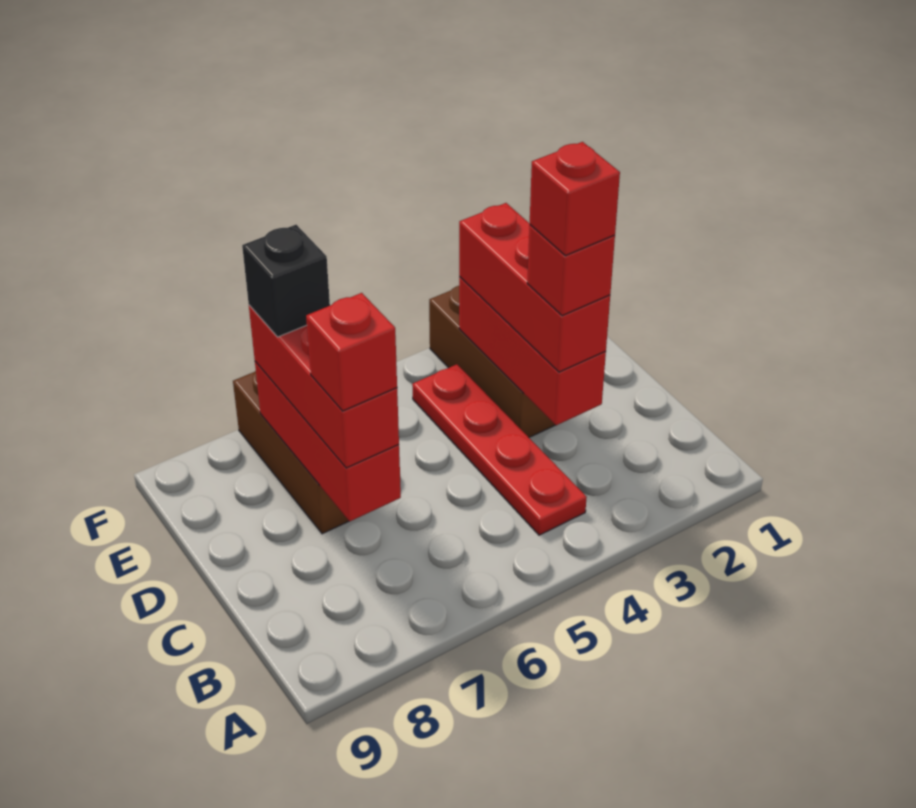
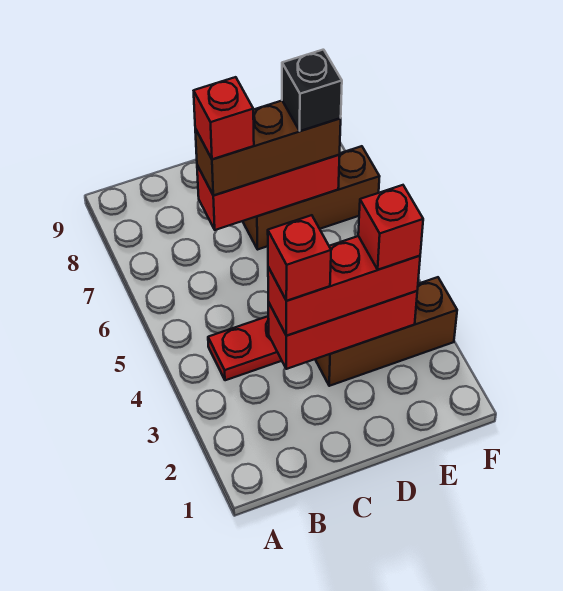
red 1x1 brick [530,142,620,256] -> red 1x1 brick moved to [358,185,423,270]
red 1x3 brick [249,305,399,468] -> brown 1x3 brick [195,101,341,196]

